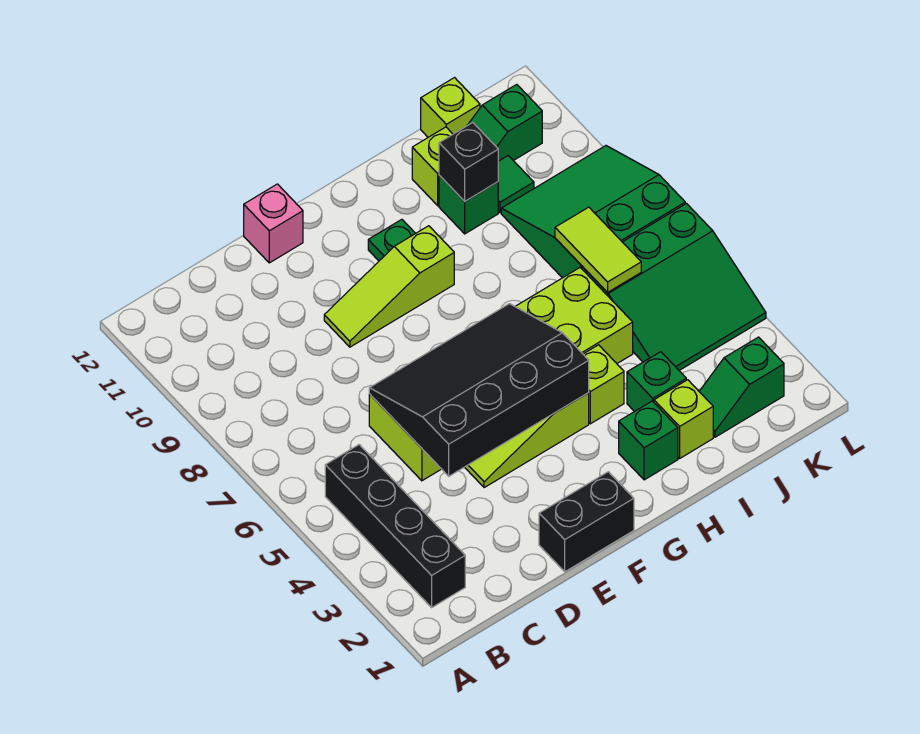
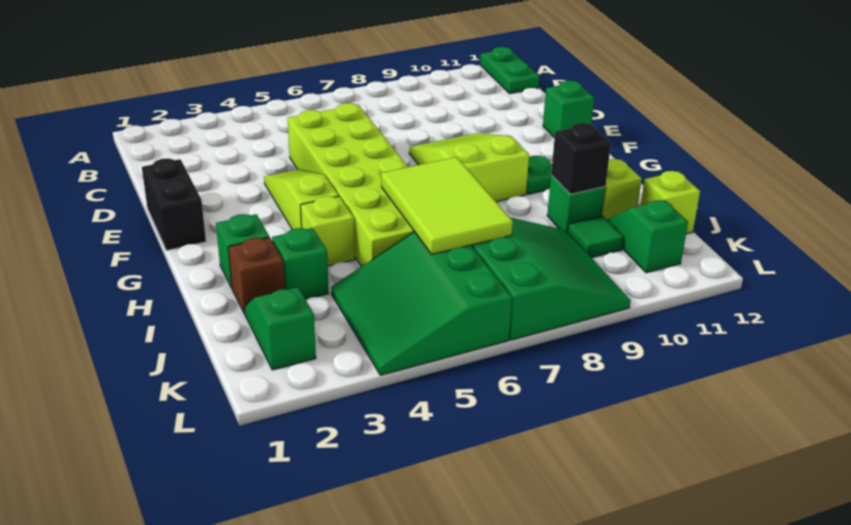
none -> green 1x2 plate [480,47,540,94]
black 1x4 brick [325,445,465,607] -> none
black 3x4 slope [369,304,589,476] -> none
lime 1x3 slope [324,226,454,347] -> lime 2x3 slope [409,133,529,202]
pink 1x1 brick [244,184,303,263] -> green 1x1 brick [543,81,594,138]
lime 1x1 brick [654,380,713,458] -> brown 1x1 brick [228,237,285,314]
lime 1x2 tile [555,207,641,292] -> lime 2x3 tile [381,157,513,254]

